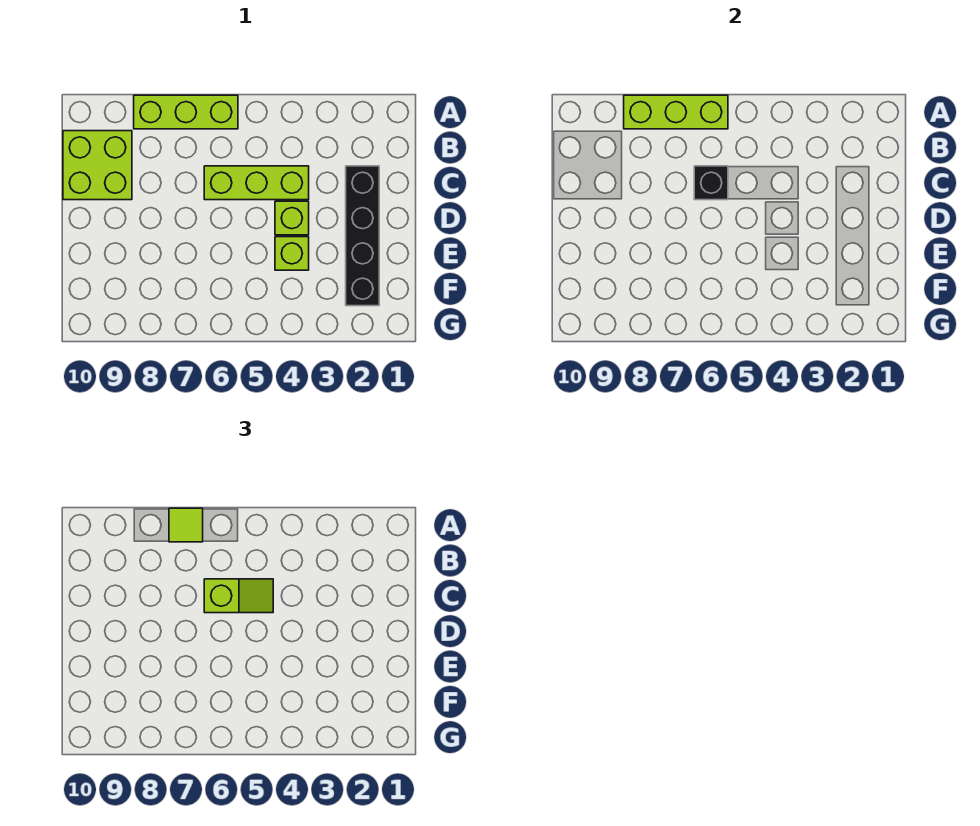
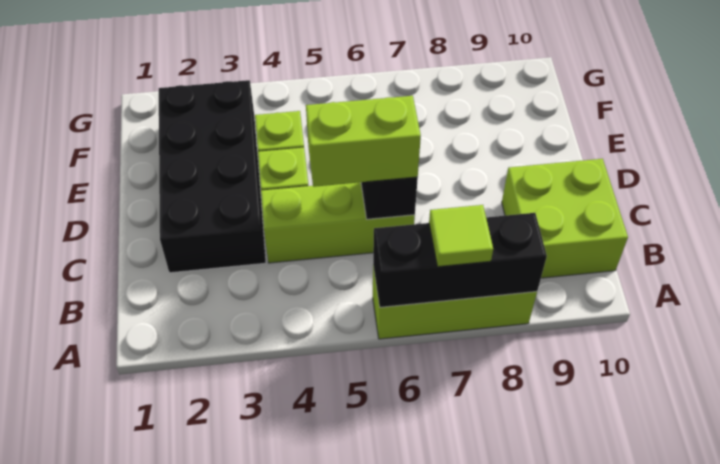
lime 1x3 brick [624,95,728,129] -> black 1x3 brick [373,213,547,307]
black 1x4 brick [346,166,379,306] -> black 2x4 brick [159,80,266,273]
lime 1x2 slope [204,579,273,613] -> lime 1x2 brick [306,96,421,187]

